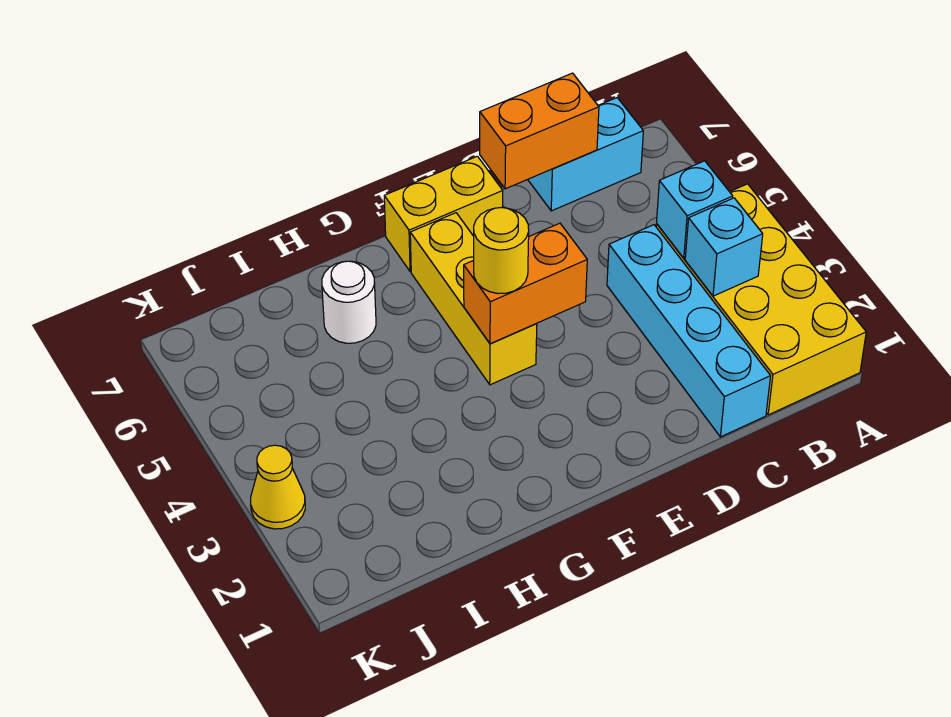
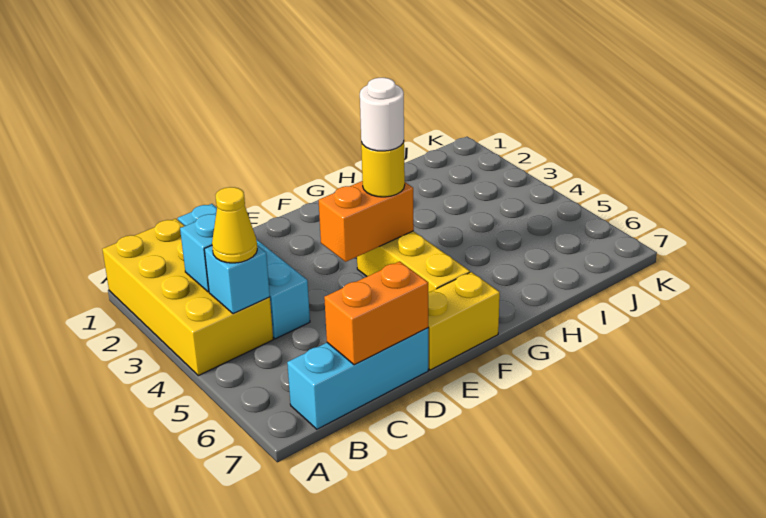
cyan 1x2 brick [528,98,643,211] -> cyan 1x3 brick [287,328,428,429]
white 1x1 round brick [322,261,376,343] -> white 1x1 round brick moved to [360,78,404,151]
yellow 1x1 cone [251,445,305,529] -> yellow 1x1 cone moved to [212,187,257,263]

